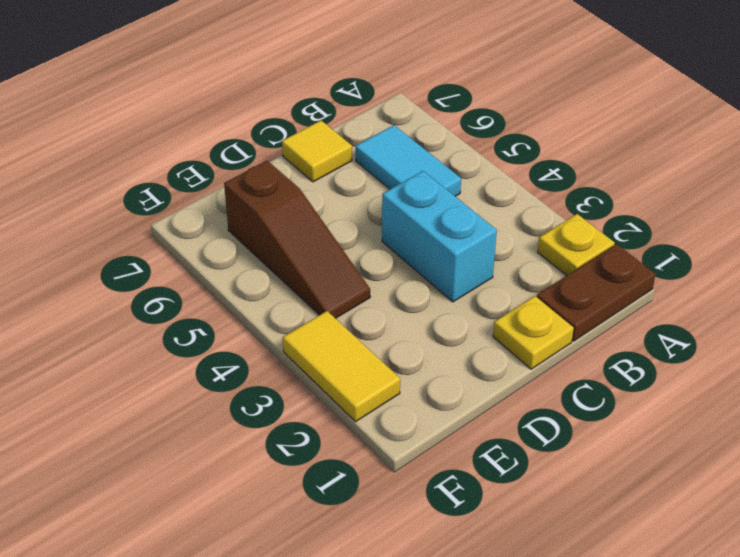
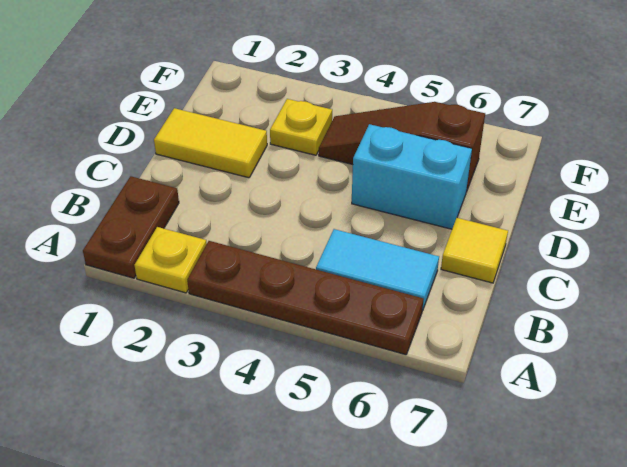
none -> brown 1x4 plate [187,241,423,355]
yellow 1x1 plate [493,296,574,369] -> yellow 1x1 plate moved to [270,99,332,155]
cyan 1x2 brick [382,171,497,302] -> cyan 1x2 brick moved to [352,124,472,229]
yellow 1x2 tile [283,311,400,422] -> yellow 1x2 tile moved to [154,108,267,178]

